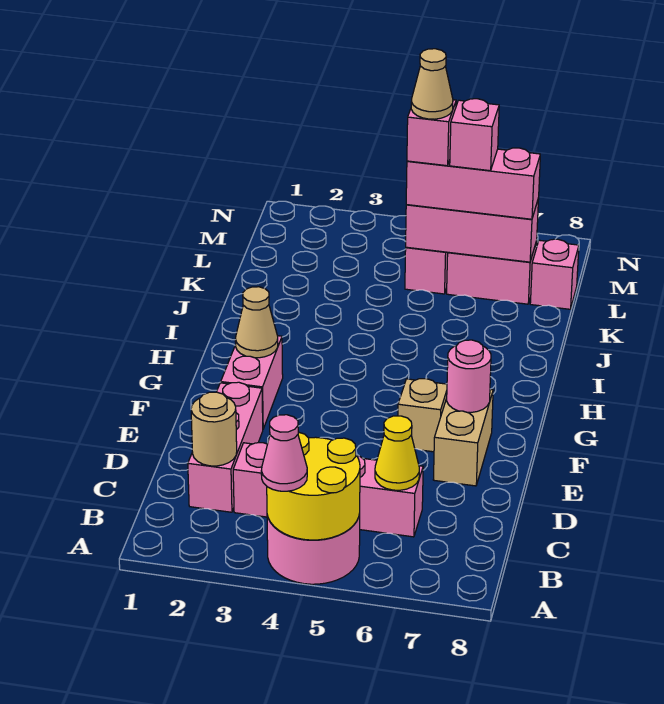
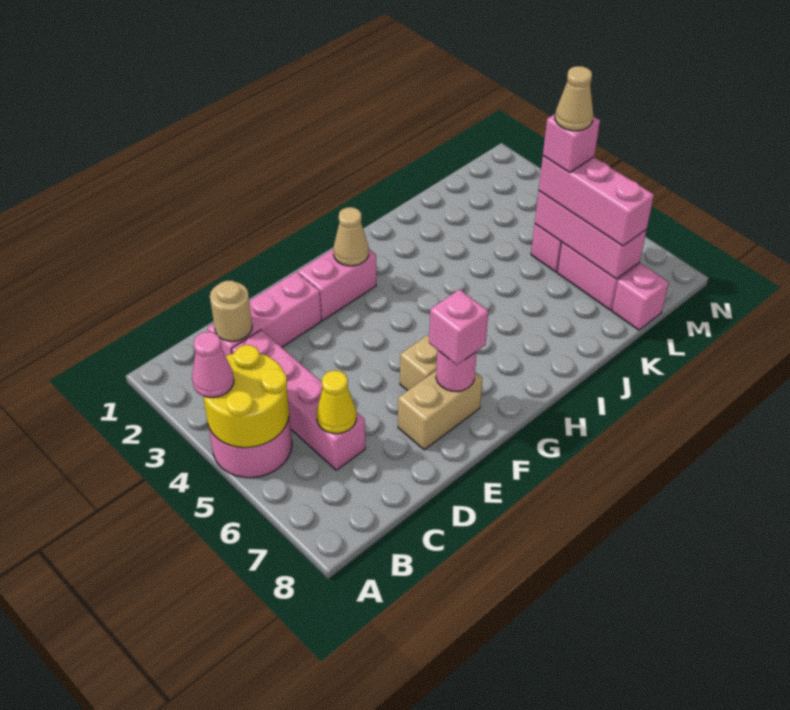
pink 1x1 brick [450,99,499,171] -> pink 1x1 brick moved to [429,289,488,365]

